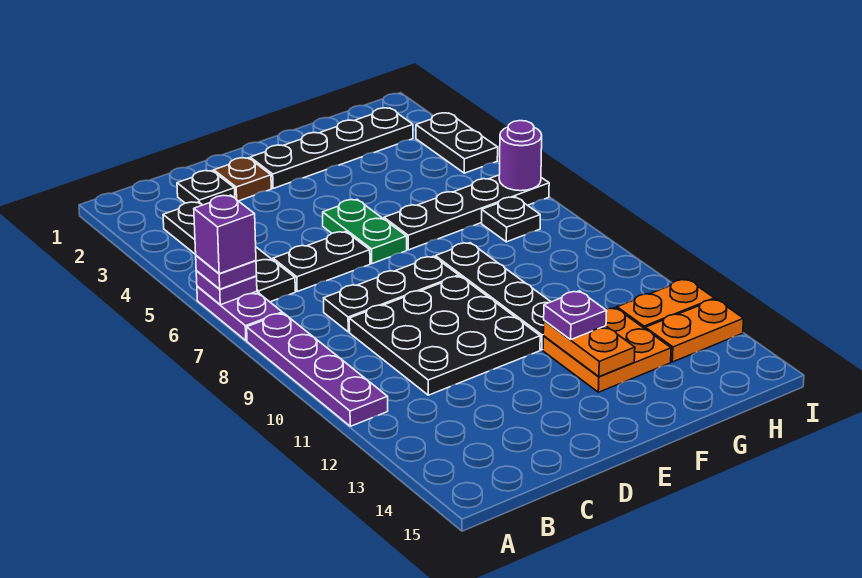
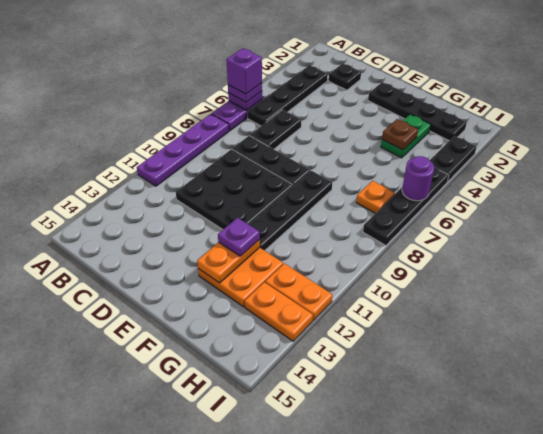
black 1x2 plate [273,232,370,291] -> black 1x2 plate turned to [250,110,301,149]
brown 1x1 plate [214,158,271,201] -> brown 1x1 plate moved to [382,119,418,150]
green 1x2 plate [323,200,407,264] -> green 1x2 plate moved to [381,114,431,158]
black 1x4 plate [384,175,549,250] -> black 1x4 plate turned to [363,167,449,245]
black 1x1 plate [482,197,540,242] -> orange 1x1 plate [356,181,395,213]

